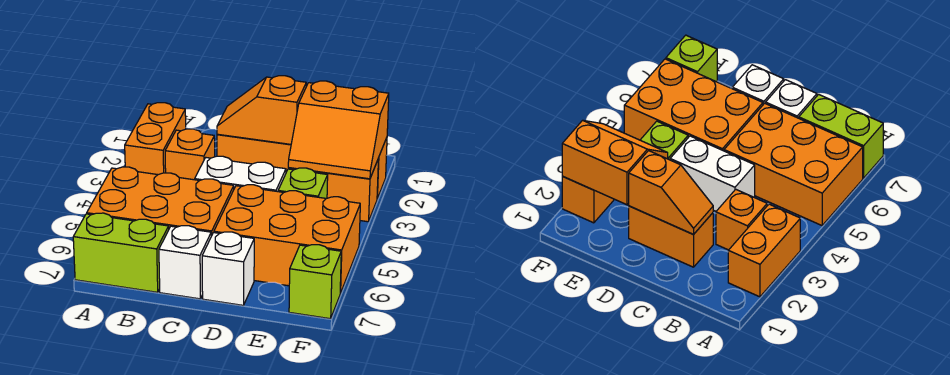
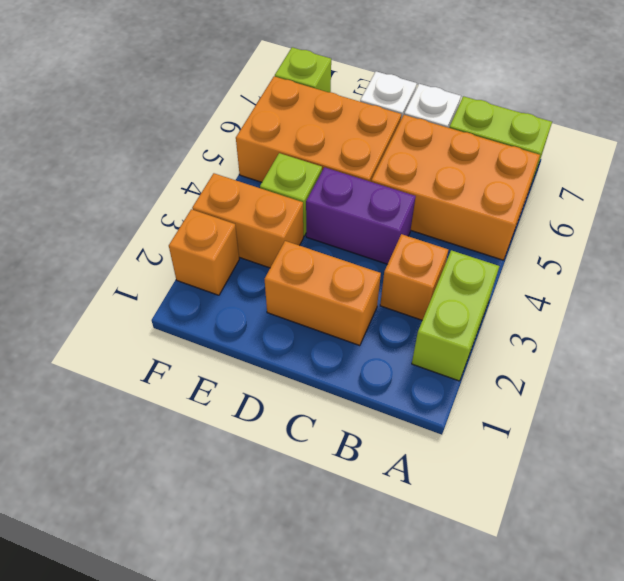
orange 1x2 brick [125,103,186,175] -> lime 1x2 brick [412,250,499,381]
orange 1x2 slope [217,76,306,144] -> none
white 1x2 brick [195,156,286,192] -> purple 1x2 brick [306,167,416,264]
orange 2x2 slope [288,81,389,179] -> none

